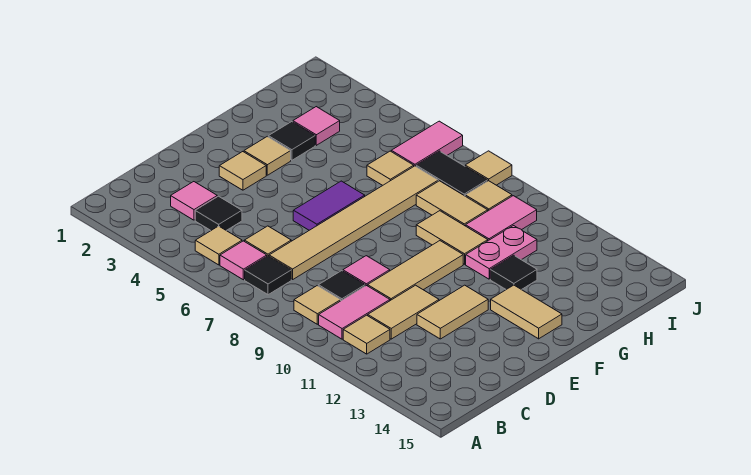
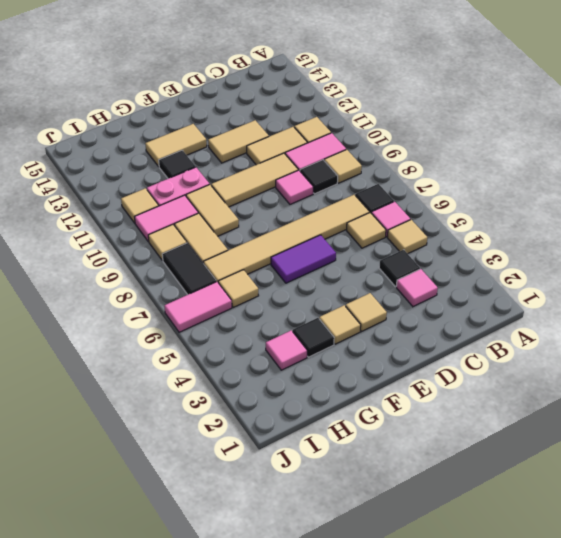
tan 1x2 tile [491,285,562,339] -> tan 1x2 tile turned to [145,124,207,167]
tan 1x1 tile [465,151,512,185] -> tan 1x1 tile moved to [121,188,159,223]

